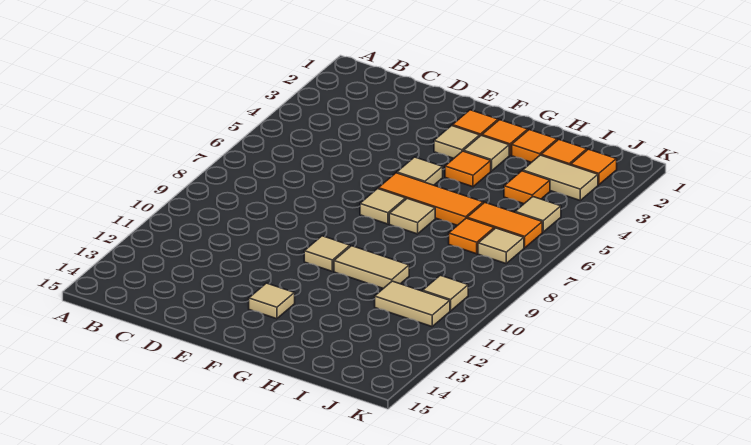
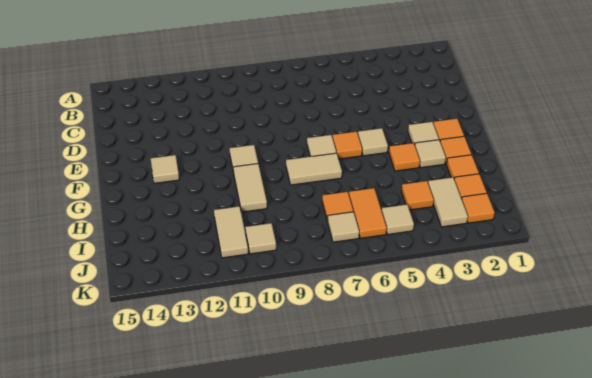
orange 1x3 tile [378,173,483,225] -> orange 1x1 tile [333,132,362,159]
tan 1x1 tile [389,198,435,234] -> tan 1x2 tile [286,153,342,185]

